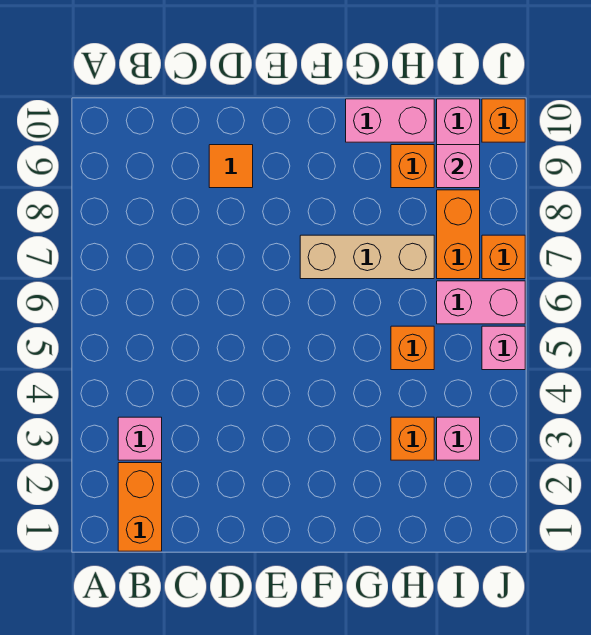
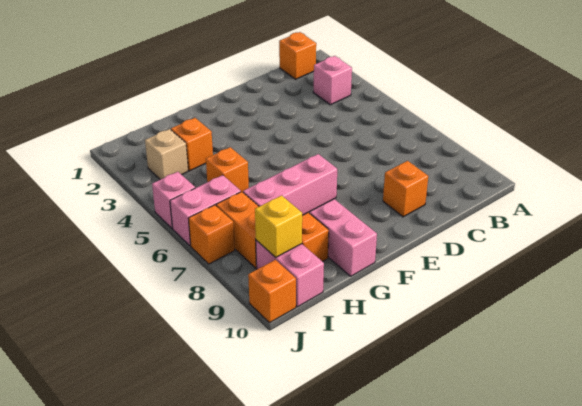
orange 1x2 brick [118,463,162,551] -> orange 1x1 brick [279,32,316,79]
orange 1x1 tile [209,145,253,188] -> orange 1x1 brick [383,161,428,217]
tan 1x3 brick [300,235,434,279] -> pink 1x3 brick [243,154,337,215]
pink 1x2 brick [346,99,434,142] -> pink 1x2 brick turned to [310,199,377,276]
pink 1x1 brick [437,417,480,460] -> tan 1x1 brick [145,129,188,180]
pink 1x1 brick [437,145,480,188] -> yellow 1x1 brick [255,196,302,257]

